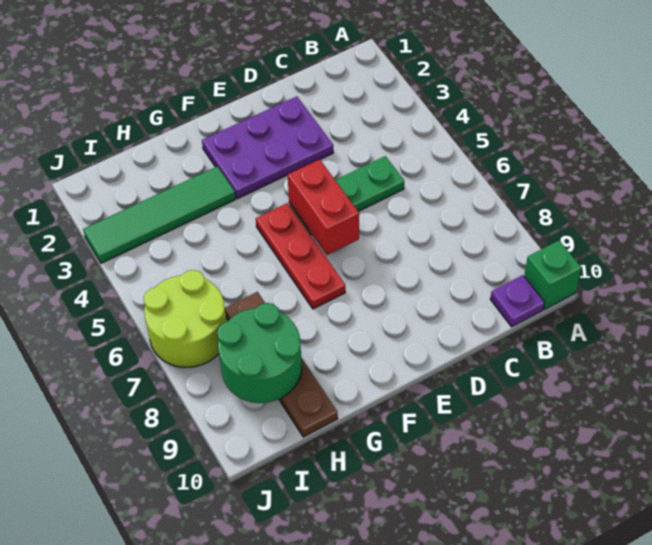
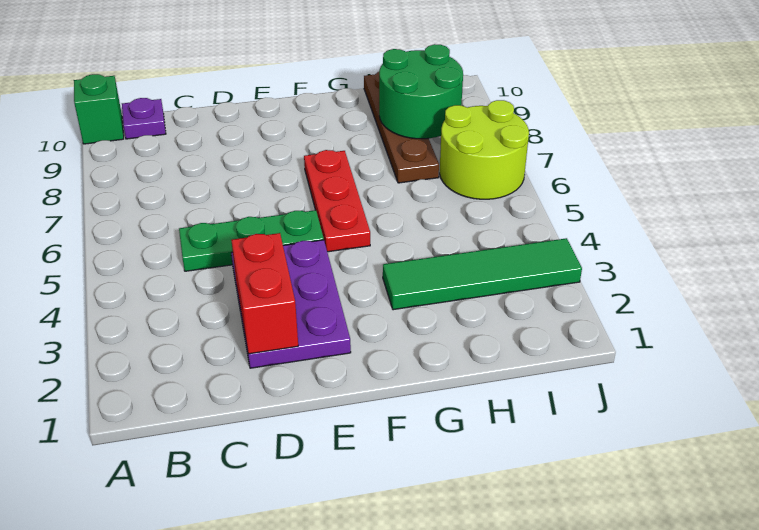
purple 2x3 plate [202,96,333,199] -> purple 2x3 plate turned to [231,240,351,368]
red 1x2 brick [288,159,359,255] -> red 1x2 brick moved to [231,233,298,354]

